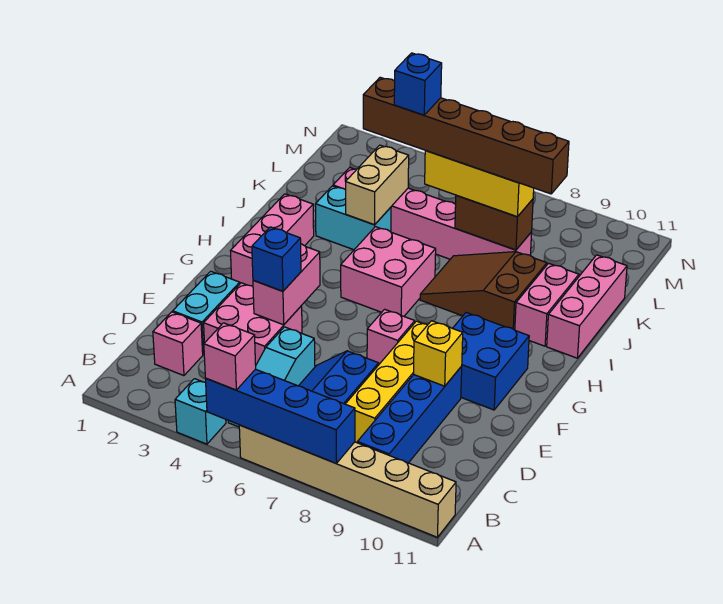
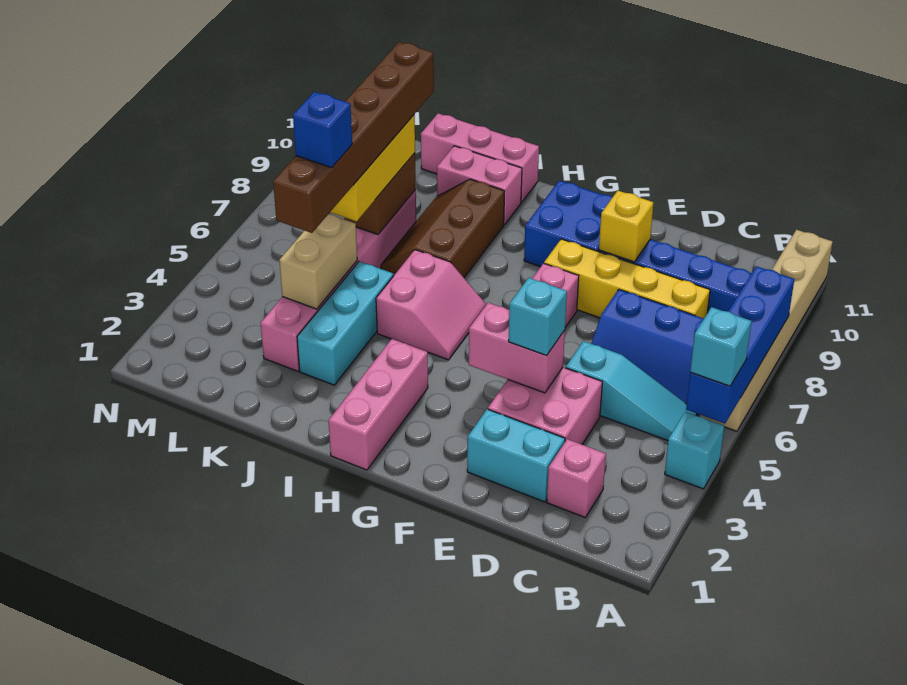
pink 1x1 brick [204,323,256,390] -> cyan 1x1 brick [690,307,752,386]
blue 1x1 brick [252,227,301,291] -> cyan 1x1 brick [509,278,567,356]
pink 1x3 brick [231,194,314,286] -> pink 1x3 brick turned to [329,339,428,470]
pink 2x2 brick [341,227,436,316] -> pink 2x2 slope [376,250,486,360]
brown 2x3 slope [420,252,547,330] -> brown 2x3 slope turned to [381,179,504,278]
cyan 1x2 brick [315,186,391,250] -> cyan 1x3 brick [297,261,393,385]
tan 1x2 brick [345,145,409,225] -> tan 1x2 brick turned to [279,214,357,309]

